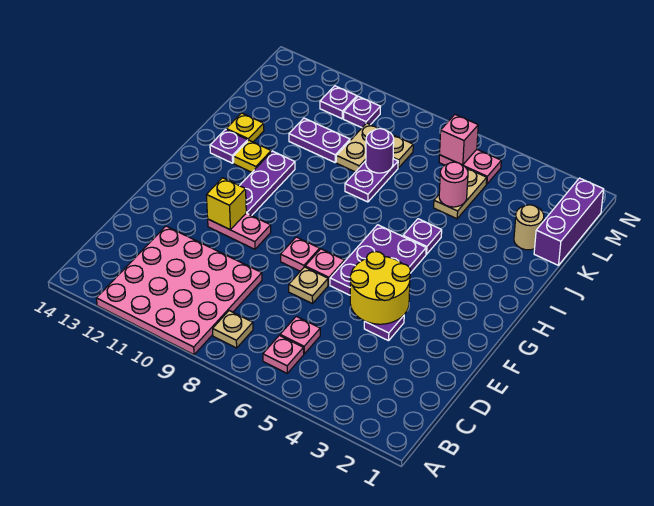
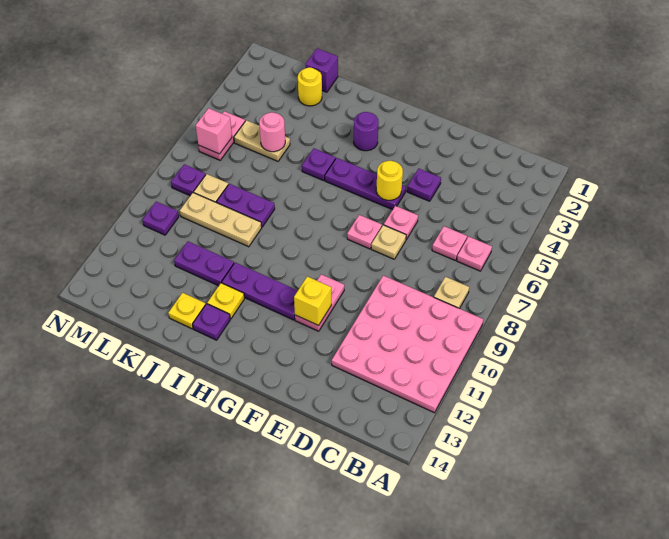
yellow 2x2 round brick [350,252,411,324] -> yellow 1x1 round brick [376,161,403,200]
purple 2x3 plate [330,225,426,295] -> purple 1x3 plate [325,158,406,210]
pink 1x1 plate [281,237,320,271] -> pink 1x1 plate moved to [384,206,418,239]
purple 1x3 brick [534,178,604,265] -> purple 1x1 brick [306,48,338,92]
tan 1x1 round brick [514,205,544,250] -> yellow 1x1 round brick [298,67,322,106]
purple 1x1 round brick [366,129,394,173] -> purple 1x1 round brick moved to [354,112,379,151]
tan 1x2 plate [336,123,379,172] -> tan 1x3 plate [180,193,262,247]
purple 1x2 plate [289,118,350,162] -> purple 1x2 plate turned to [174,241,234,286]
purple 1x1 plate [320,86,357,119] -> purple 1x1 plate moved to [171,164,206,196]

